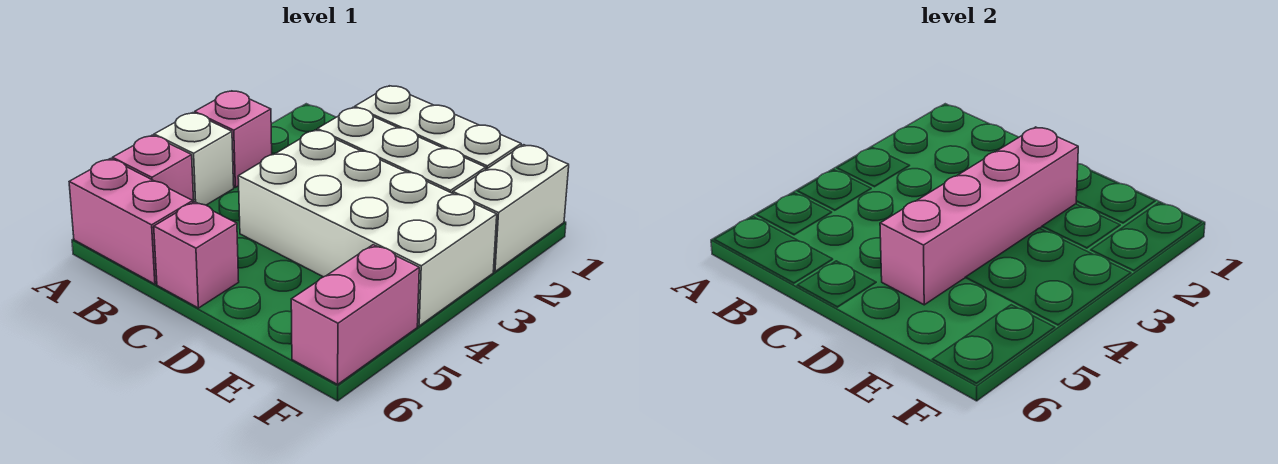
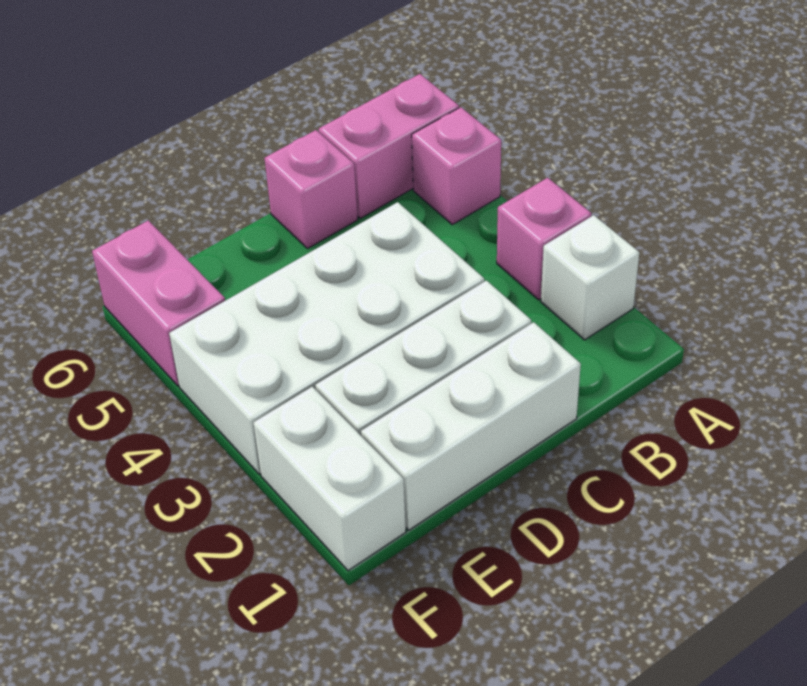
white 1x1 brick [154,113,234,205] -> white 1x1 brick moved to [541,215,639,340]
pink 1x4 brick [880,127,1078,305] -> none

